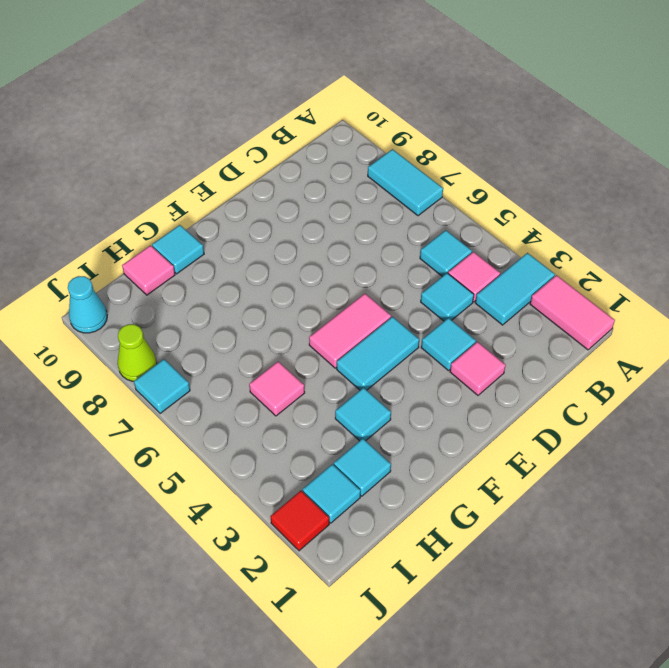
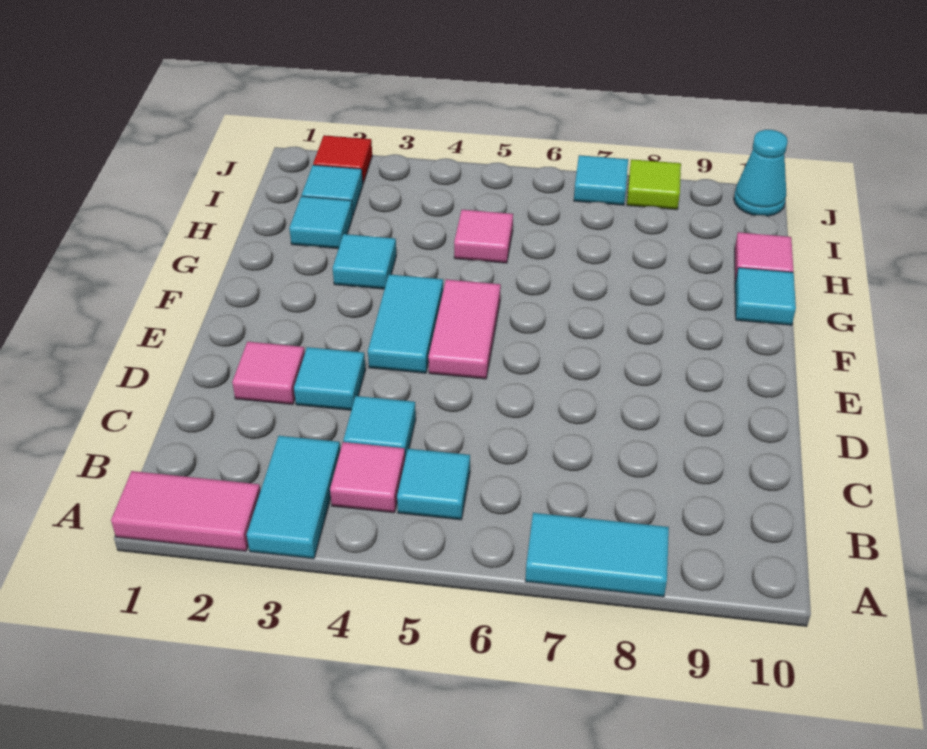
lime 1x1 cone [118,324,157,381] -> lime 1x1 tile [627,159,681,210]

